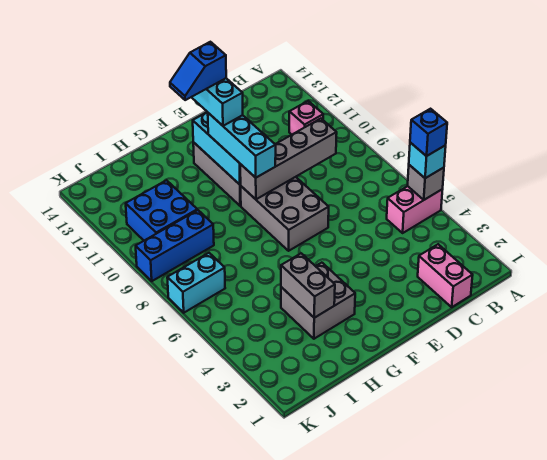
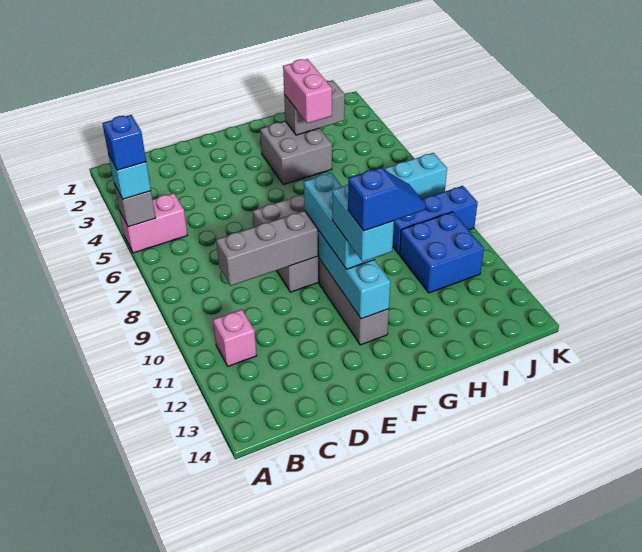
pink 1x2 brick [418,244,473,307] -> pink 1x2 brick moved to [283,59,332,123]
grey 1x2 brick [281,253,335,318] -> grey 1x2 brick turned to [284,80,345,135]

